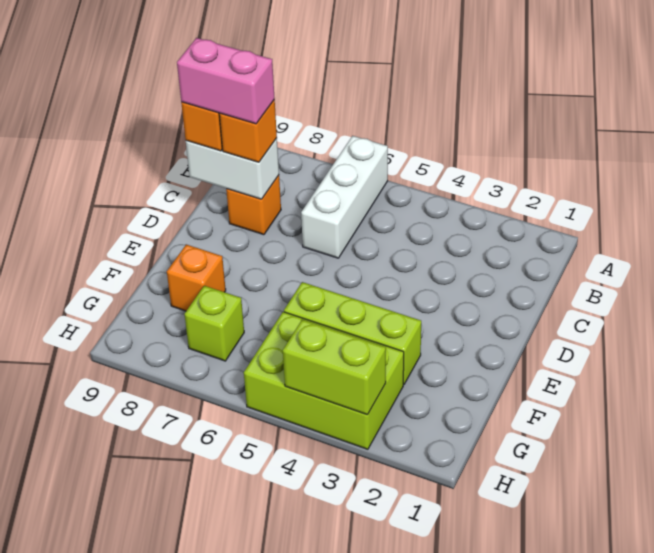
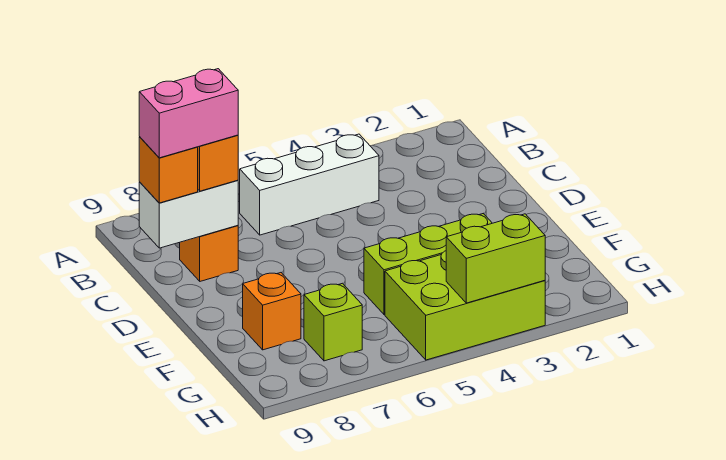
white 1x3 brick [301,136,388,258] -> white 1x3 brick turned to [240,134,379,235]

